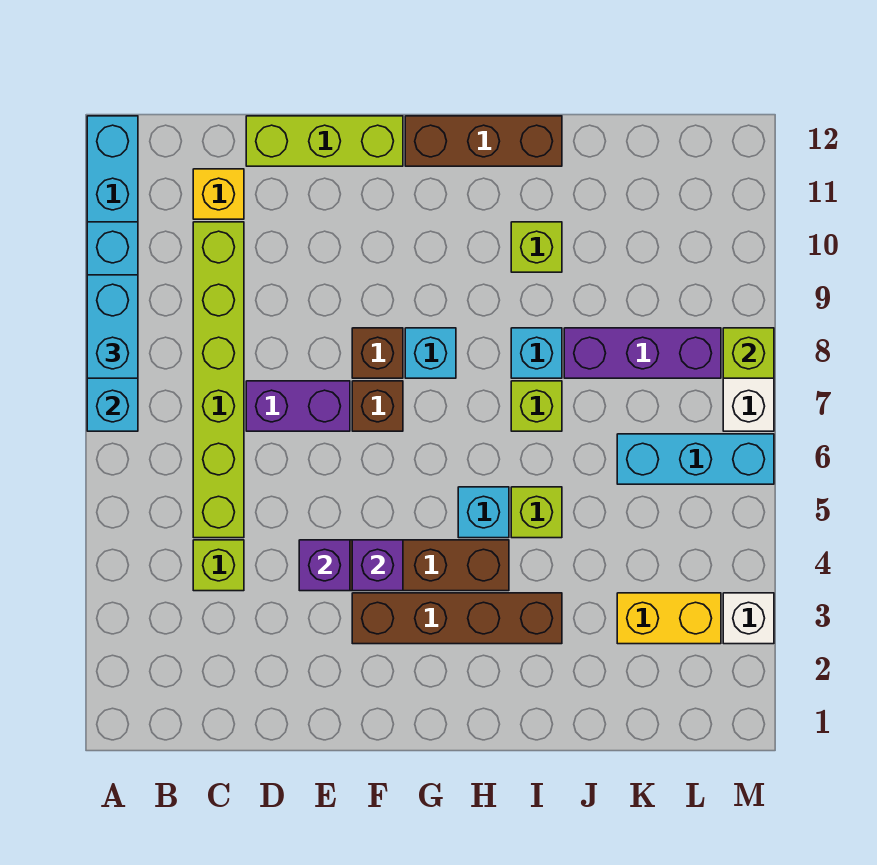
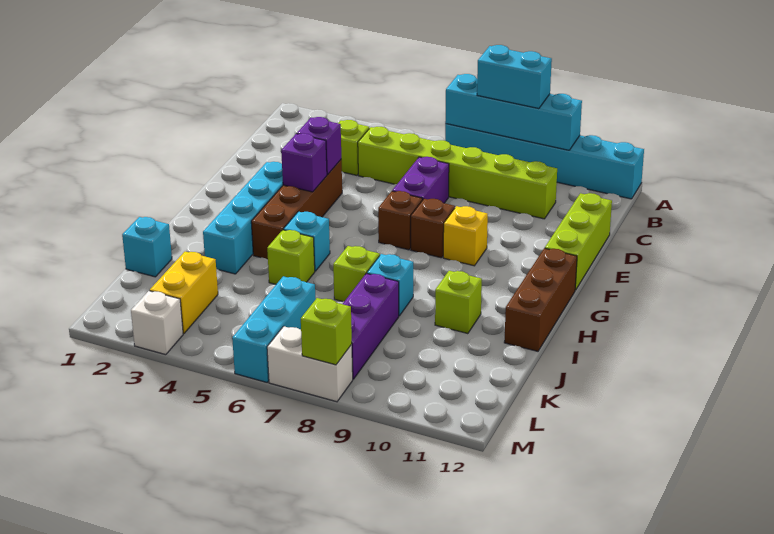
yellow 1x1 brick [193,169,244,219] -> yellow 1x1 brick moved to [443,206,488,266]
brown 1x4 brick [352,593,562,644] -> cyan 1x4 brick [203,162,283,274]
cyan 1x1 brick [405,328,456,378] -> cyan 1x1 brick moved to [122,217,172,277]

